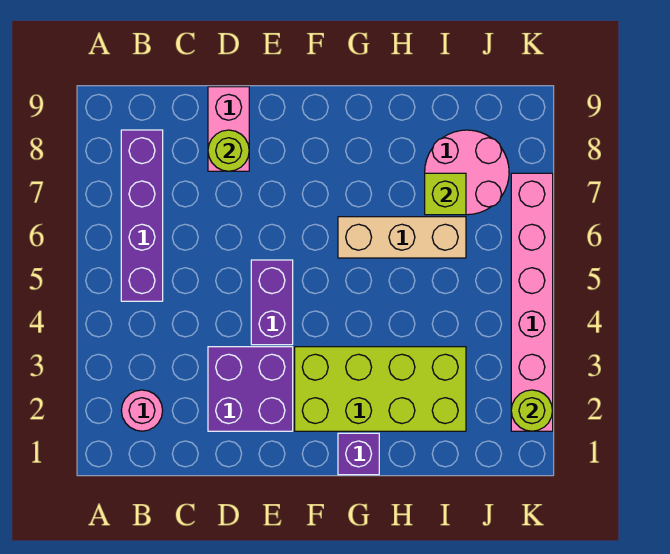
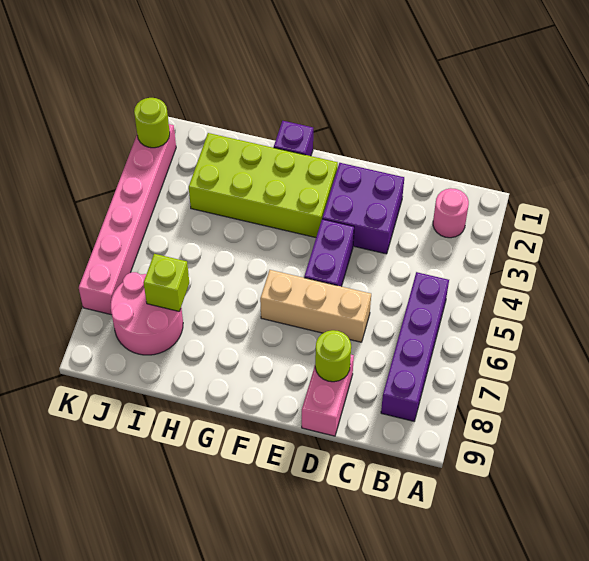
tan 1x3 brick [338,217,466,258] -> tan 1x3 brick moved to [260,270,371,342]

